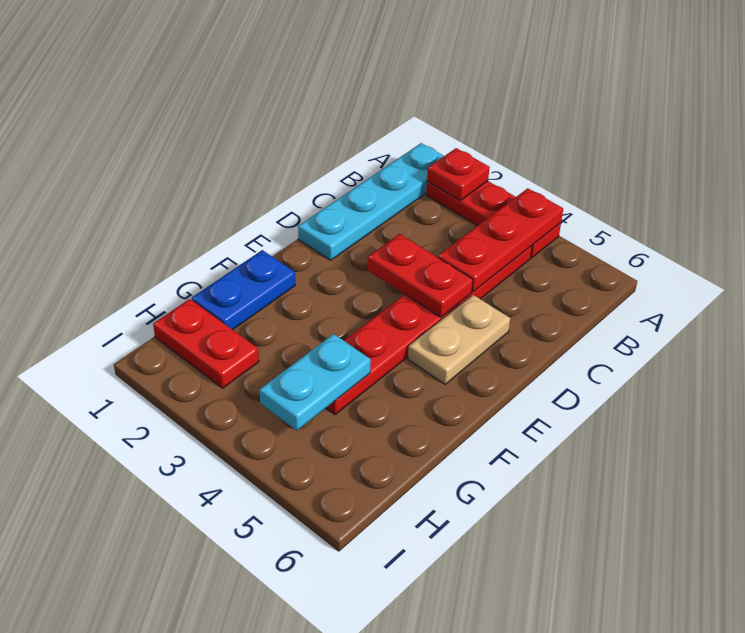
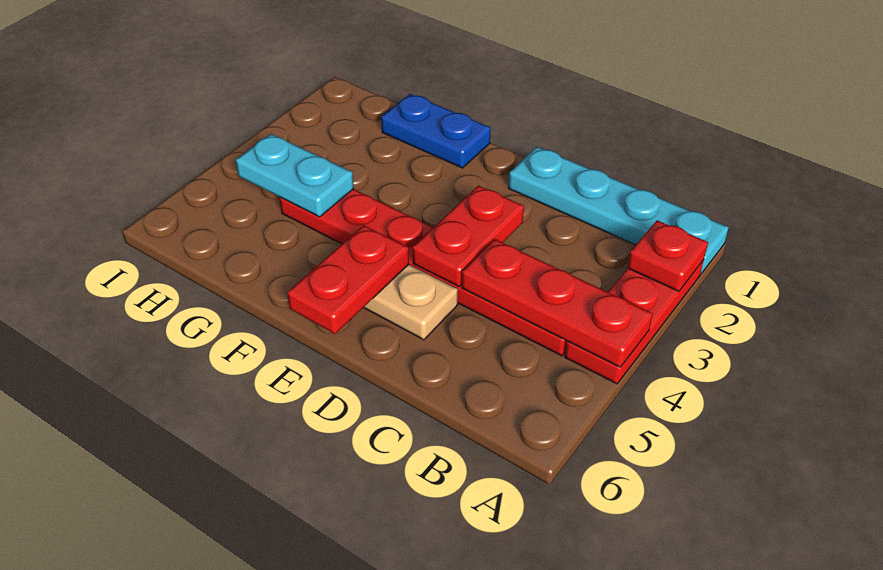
red 1x2 plate [153,299,259,388] -> red 1x2 plate moved to [287,225,409,334]

